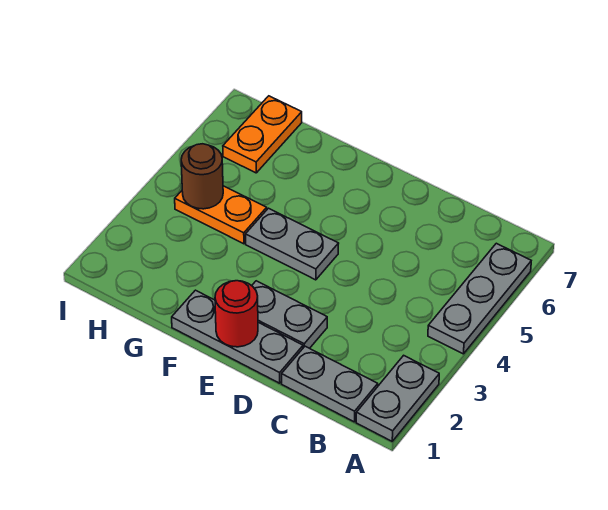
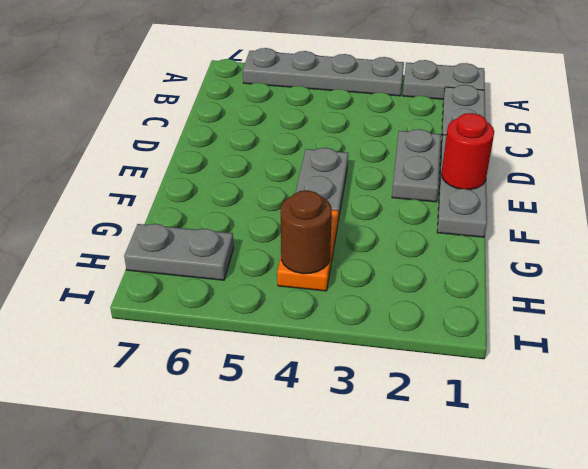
grey 1x3 plate [428,243,531,354] -> grey 1x4 plate [243,48,404,96]
orange 1x2 plate [223,96,302,173] -> grey 1x2 plate [124,224,234,280]

